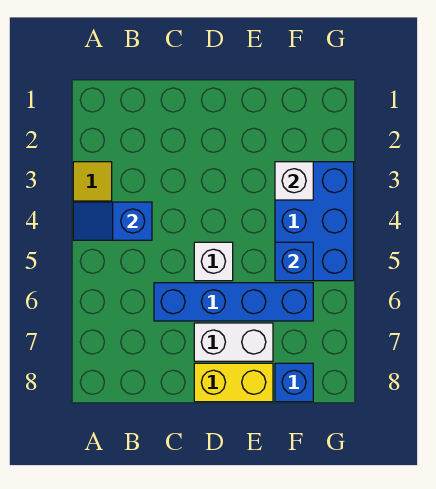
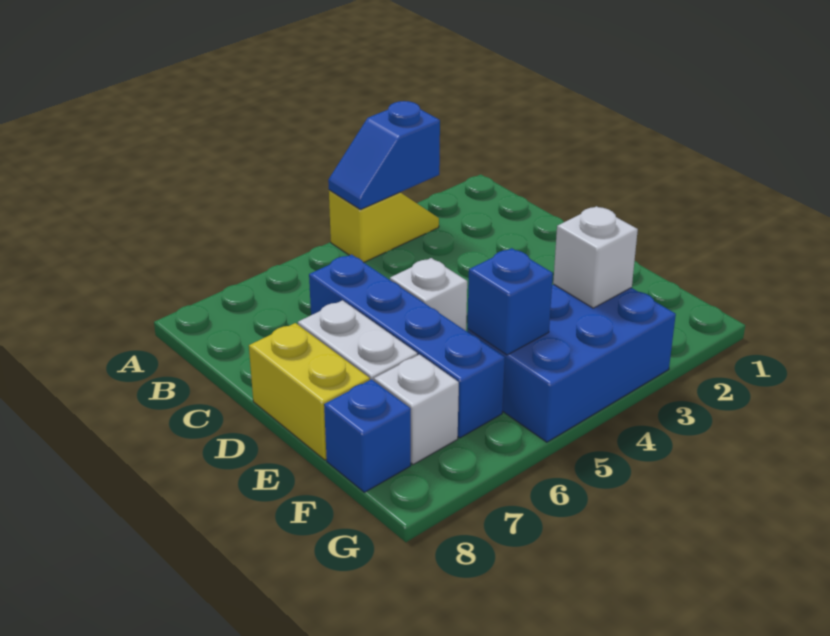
blue 1x2 slope [73,202,152,240] -> blue 1x2 slope turned to [328,101,440,210]
none -> white 1x1 brick [374,354,459,465]

